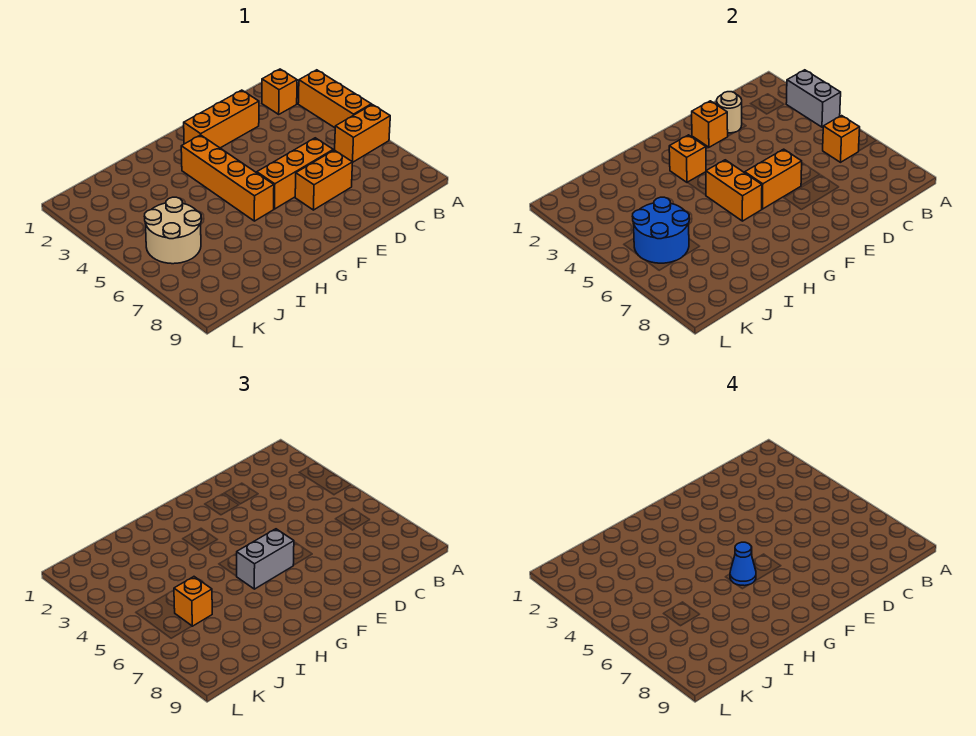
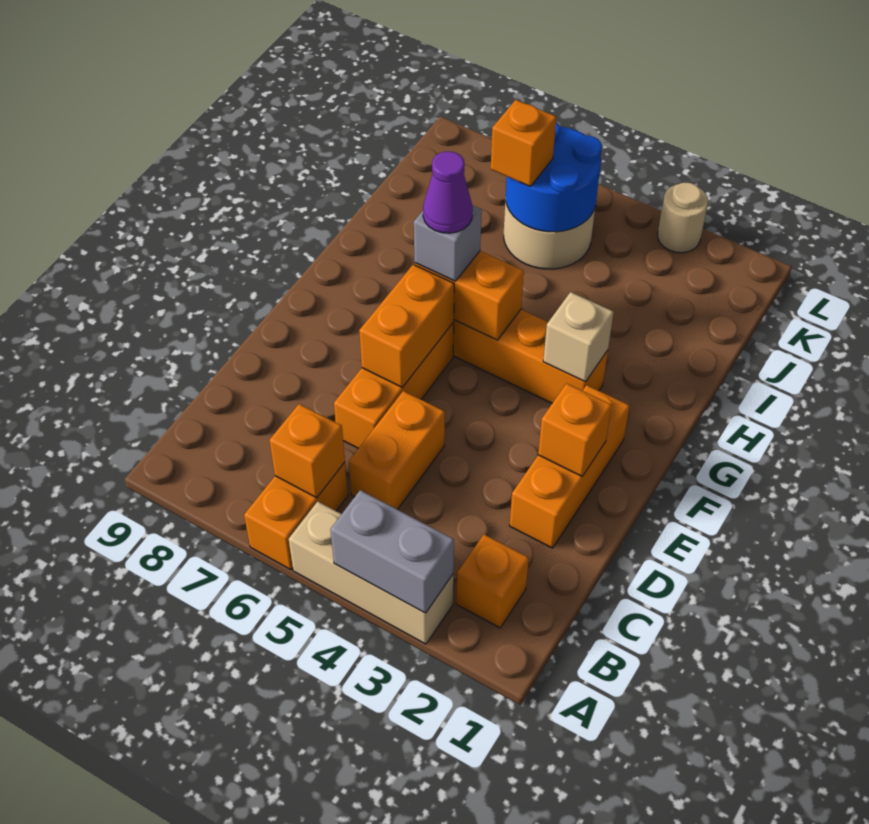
orange 1x3 brick [298,70,371,128] -> tan 1x3 brick [289,502,453,644]
tan 1x1 round brick [717,92,742,133] -> tan 1x1 round brick moved to [658,183,708,253]
orange 1x2 brick [295,150,353,210] -> orange 1x2 brick moved to [349,391,445,510]
grey 1x2 brick [237,529,294,589] -> grey 1x1 brick [414,206,482,281]
orange 1x1 brick [669,135,706,183] -> tan 1x1 brick [543,292,614,382]
blue 1x1 cone [730,542,756,586] -> purple 1x1 cone [423,151,473,233]

